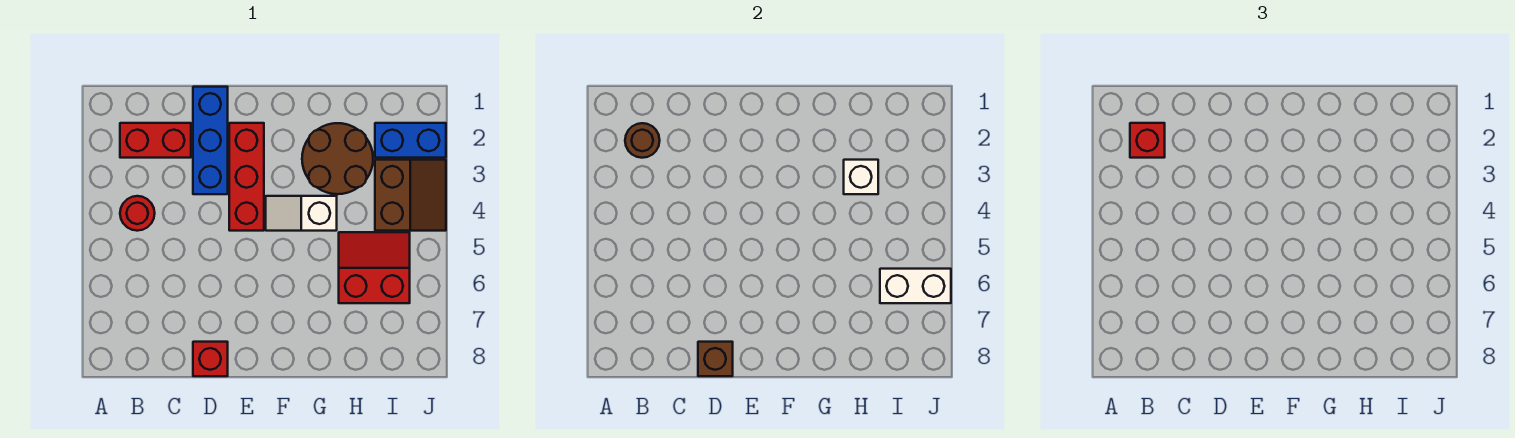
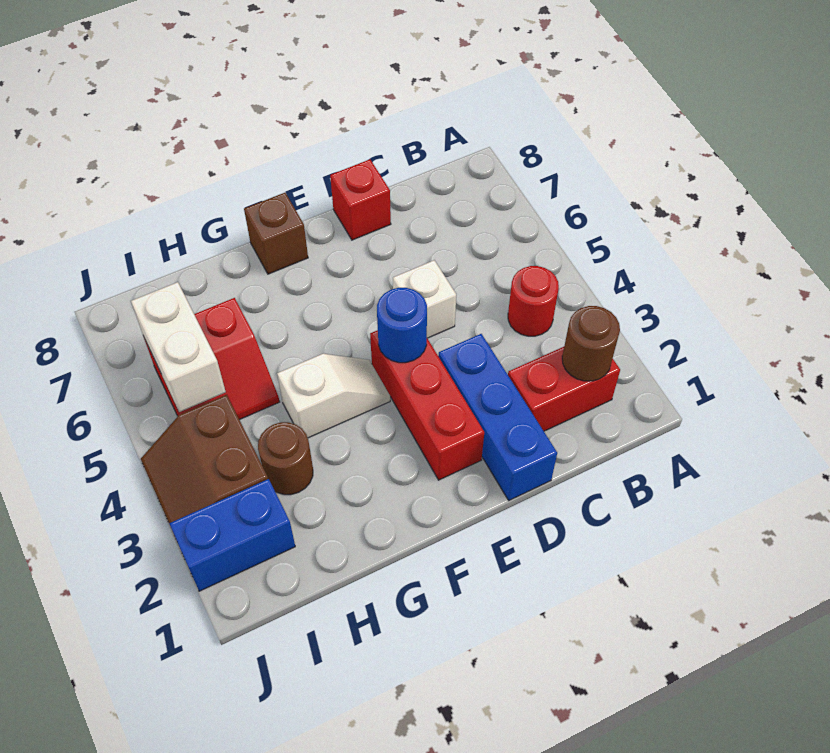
red 1x1 brick [1130,123,1165,158] -> none
brown 1x1 brick [698,342,733,376] -> brown 1x1 brick moved to [244,193,308,274]
none -> blue 1x1 round brick [377,288,427,363]
brown 2x2 round brick [302,123,373,194] -> brown 1x1 round brick [258,422,313,495]
white 1x1 brick [844,160,878,194] -> white 1x1 brick moved to [393,260,456,338]
white 1x2 brick [880,269,951,303] -> white 1x2 brick turned to [131,282,226,412]

